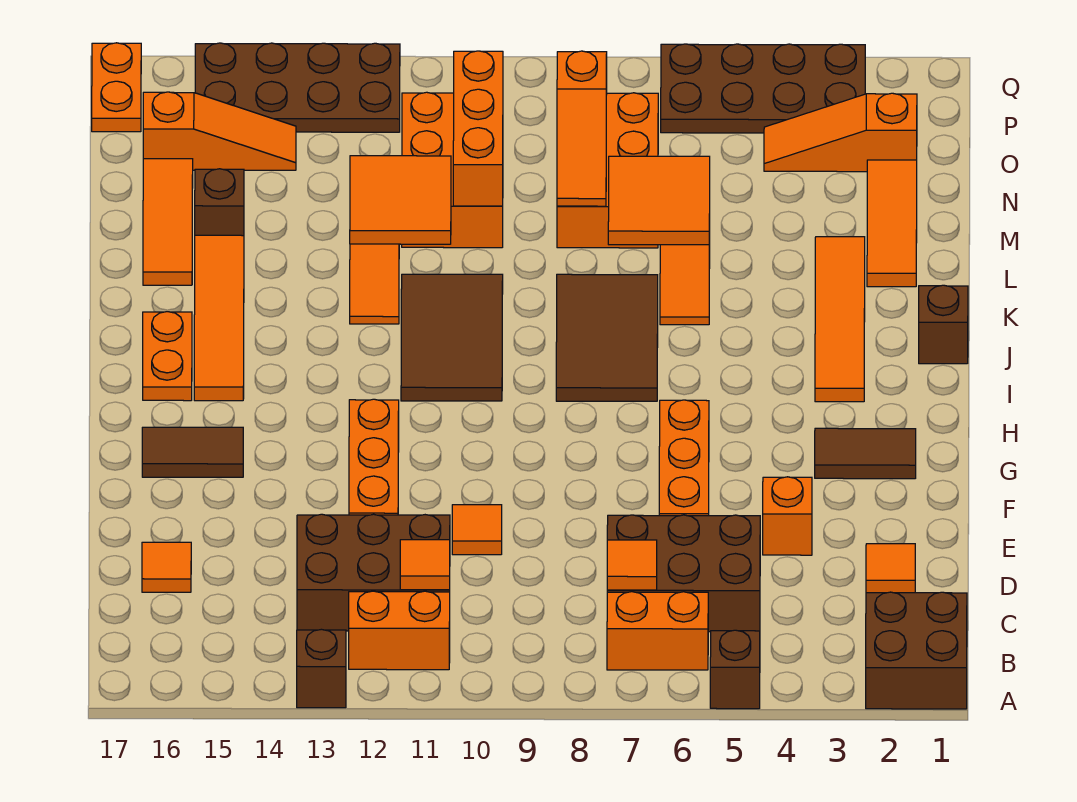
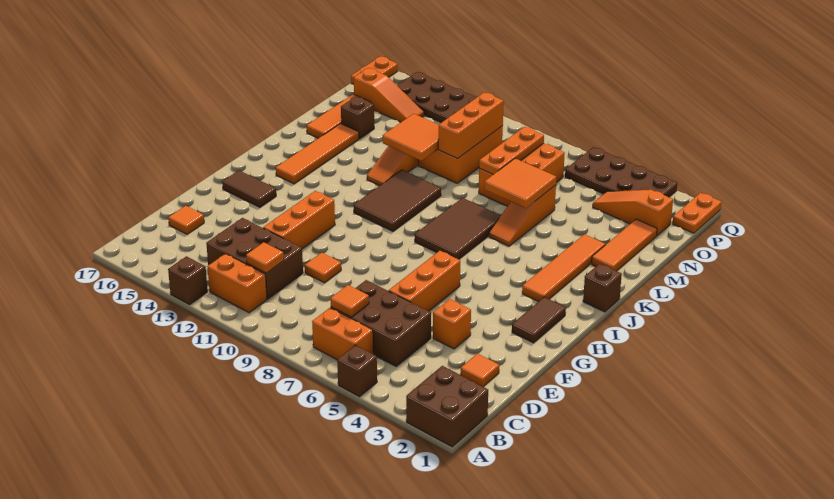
brown 1x2 tile [815,428,916,479] -> brown 1x2 tile turned to [512,297,566,343]
orange 1x2 plate [143,312,192,401] -> orange 1x2 plate moved to [672,193,722,233]
orange 1x3 slope [557,51,607,206] -> orange 1x3 plate [479,127,544,174]

